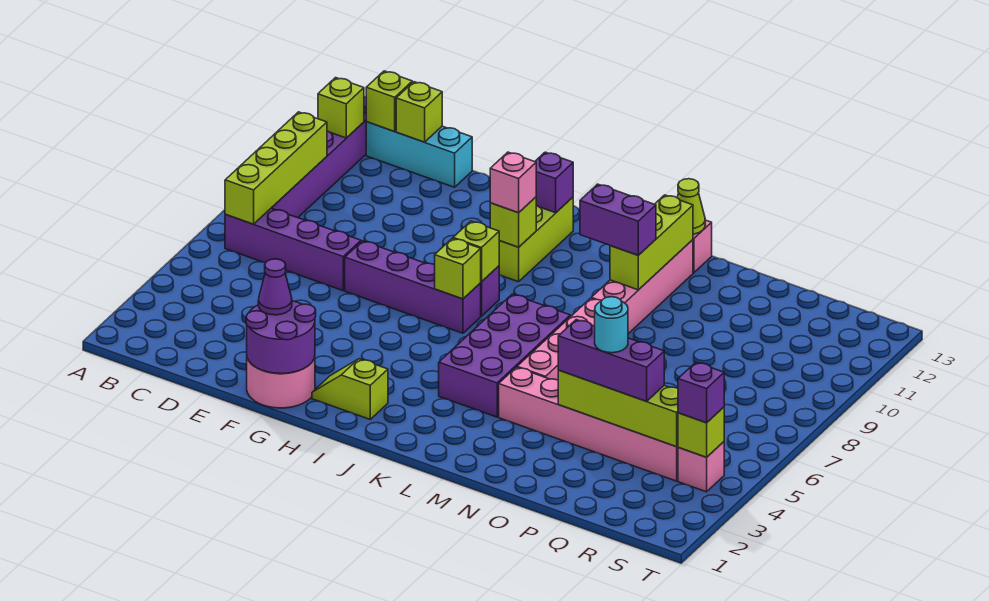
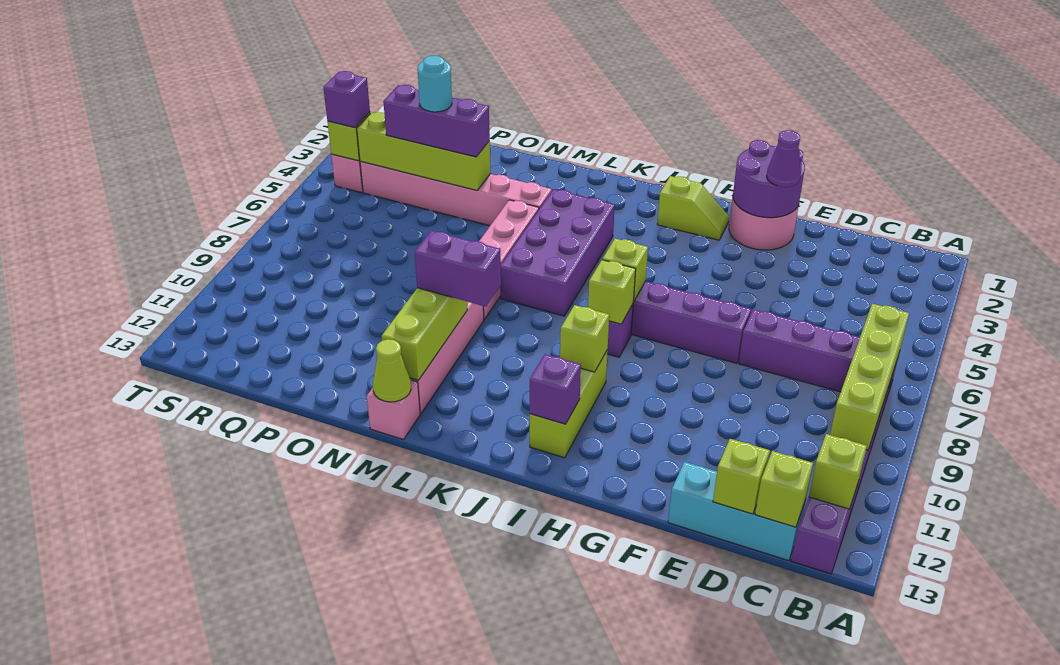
pink 1x1 brick [490,152,536,213] -> none

